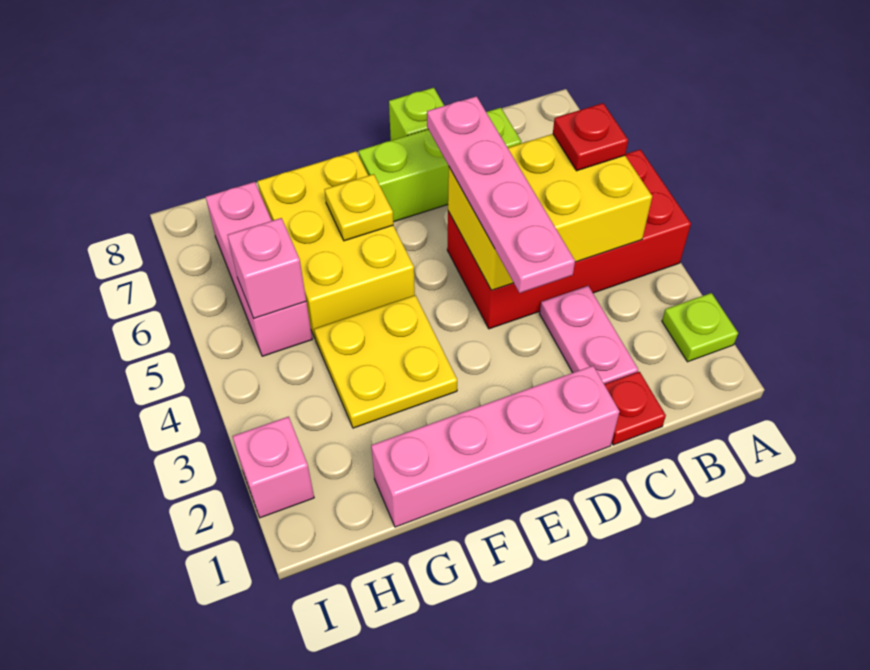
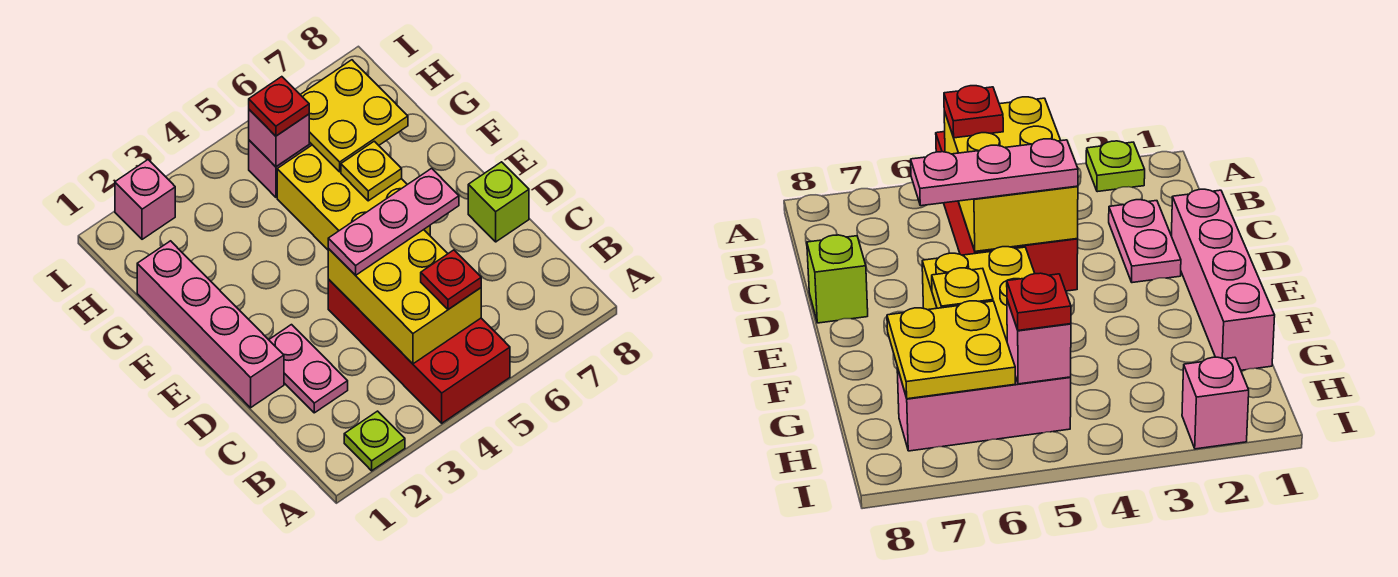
red 1x1 plate [604,372,666,445] -> red 1x1 plate moved to [249,77,309,136]
pink 1x2 plate [540,286,638,384] -> pink 1x2 plate turned to [269,325,348,413]
lime 1x3 brick [359,108,521,222] -> none
pink 1x4 plate [427,96,575,293] -> pink 1x3 plate [328,168,459,275]
yellow 2x2 plate [314,295,457,428] -> yellow 2x2 plate moved to [300,60,408,172]
yellow 2x3 brick [258,151,415,337] -> yellow 2x3 brick turned to [277,145,430,250]

